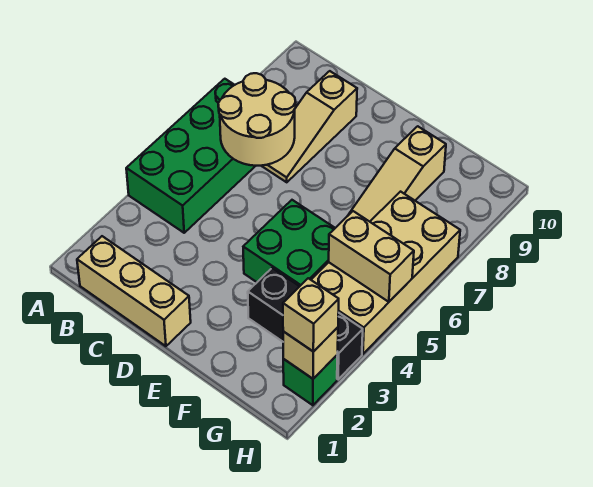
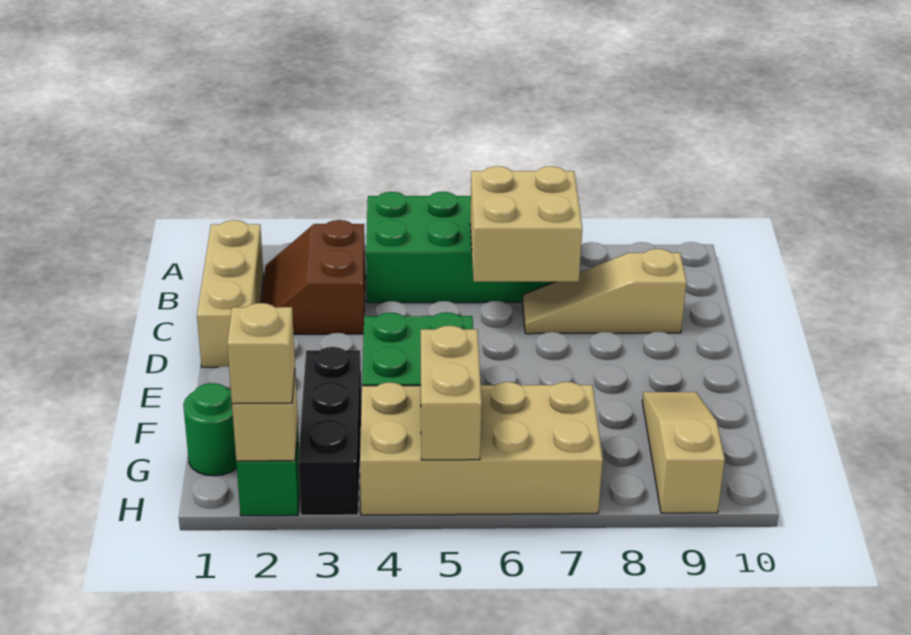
none -> brown 2x2 slope [261,220,365,334]
tan 2x2 round brick [218,73,296,166] -> tan 2x2 brick [470,166,582,282]
tan 1x3 slope [349,126,446,222] -> tan 1x3 slope turned to [642,392,725,513]
none -> green 1x1 round brick [183,383,237,476]

